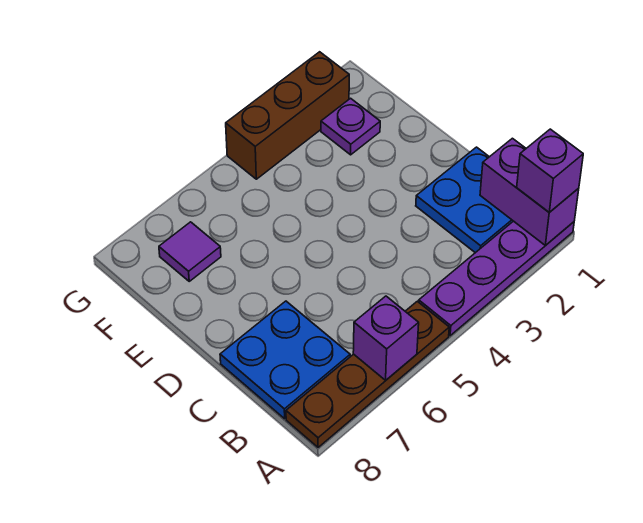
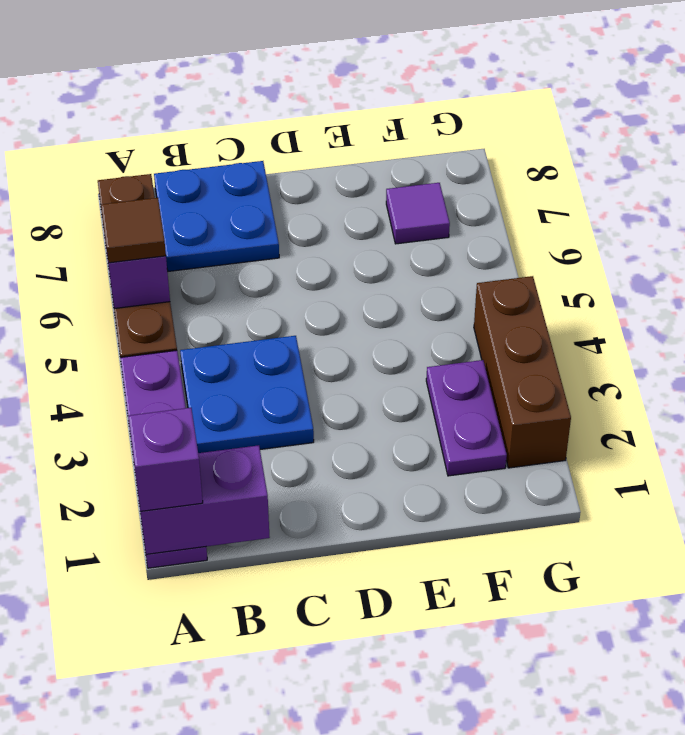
none -> brown 1x1 tile [101,198,166,263]
blue 2x2 plate [416,147,513,253] -> blue 2x2 plate moved to [180,336,314,453]
purple 1x1 plate [321,98,380,155] -> purple 1x2 plate [426,360,507,476]

